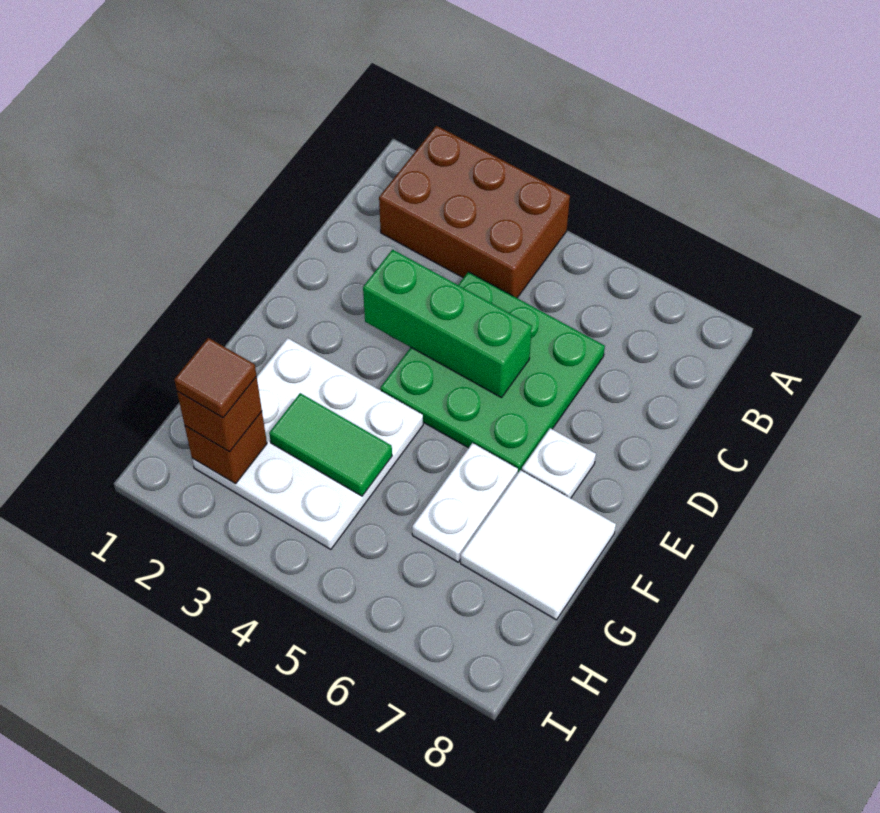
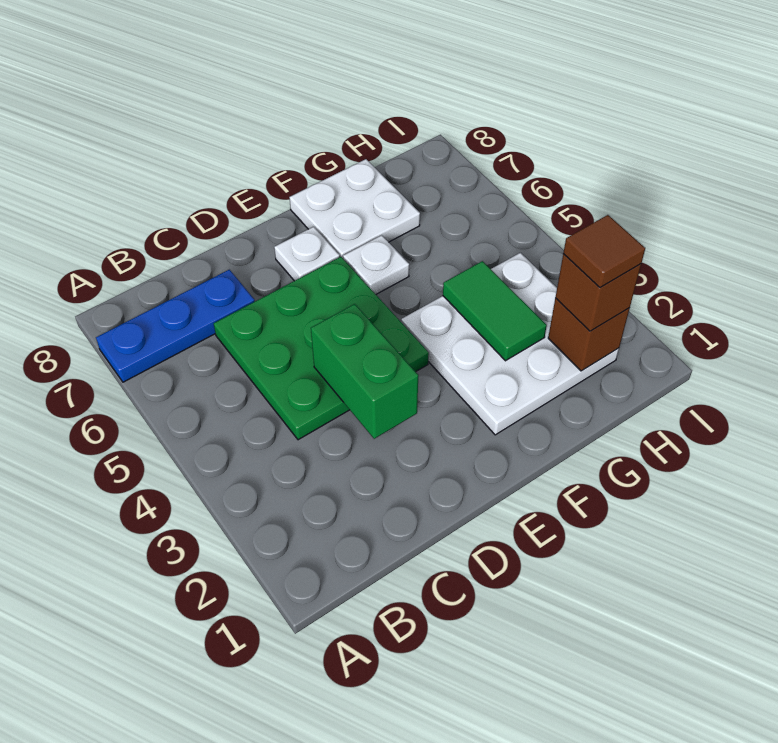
brown 2x3 brick [379,126,570,298] -> none
none -> blue 1x3 plate [96,270,255,382]
green 1x3 brick [363,250,532,398] -> green 1x2 brick [311,304,418,439]
white 1x2 plate [412,443,518,562] -> white 1x1 plate [343,235,409,294]
white 2x2 tile [461,470,616,620] -> white 2x2 plate [289,159,420,258]

